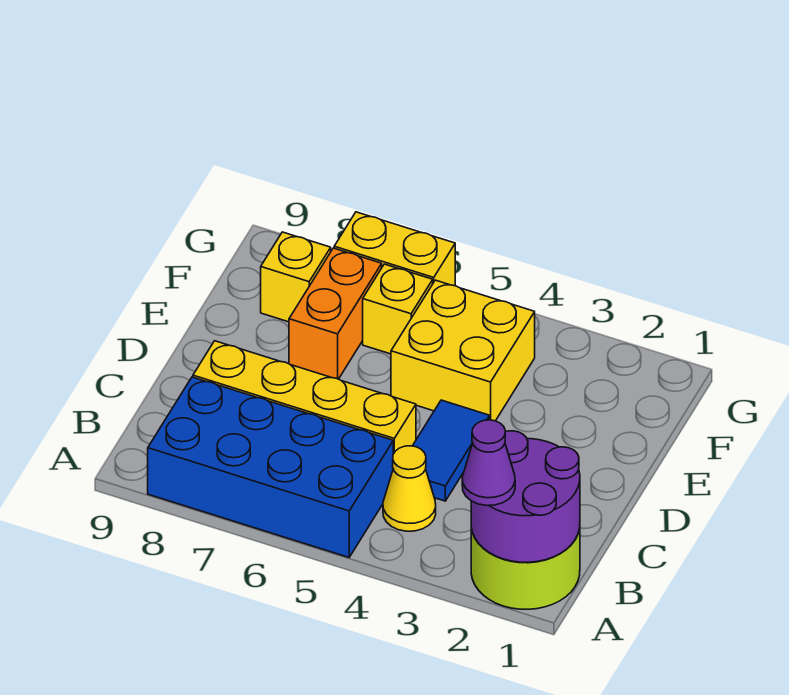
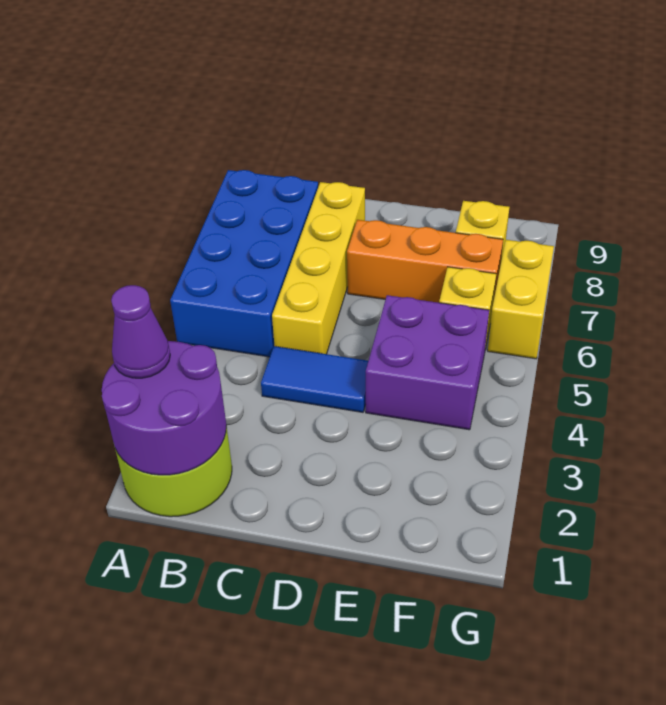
yellow 1x1 cone [383,446,436,531] -> none
yellow 2x2 brick [391,280,535,421] -> purple 2x2 brick [366,295,489,430]
orange 1x2 brick [289,248,382,379] -> orange 1x3 brick [347,220,503,303]

